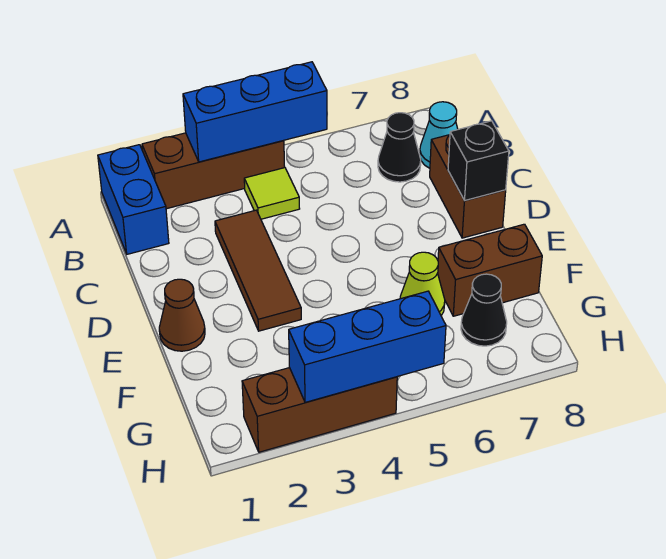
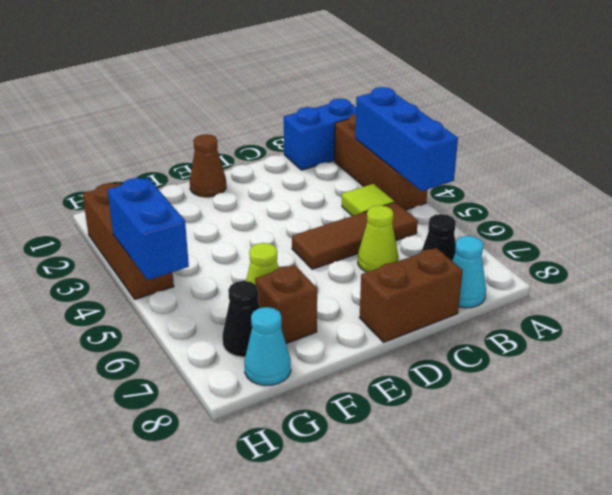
brown 1x3 tile [215,210,301,331] -> brown 1x3 tile moved to [292,202,418,269]
none -> lime 1x1 cone [358,205,399,272]
black 1x1 brick [448,121,509,200] -> none
brown 1x2 brick [438,224,542,316] -> brown 1x1 brick [255,265,317,344]
none -> cyan 1x1 cone [244,307,291,386]
blue 1x3 brick [289,291,446,403] -> blue 1x2 brick [107,178,189,280]

